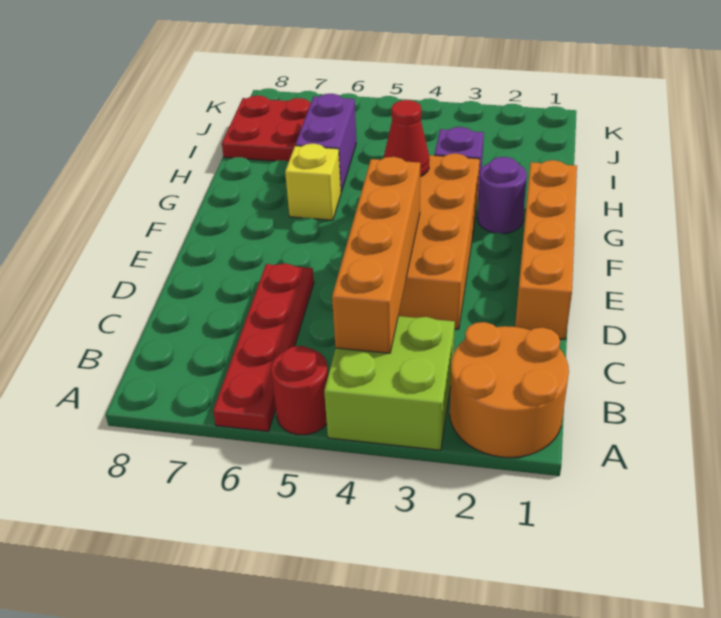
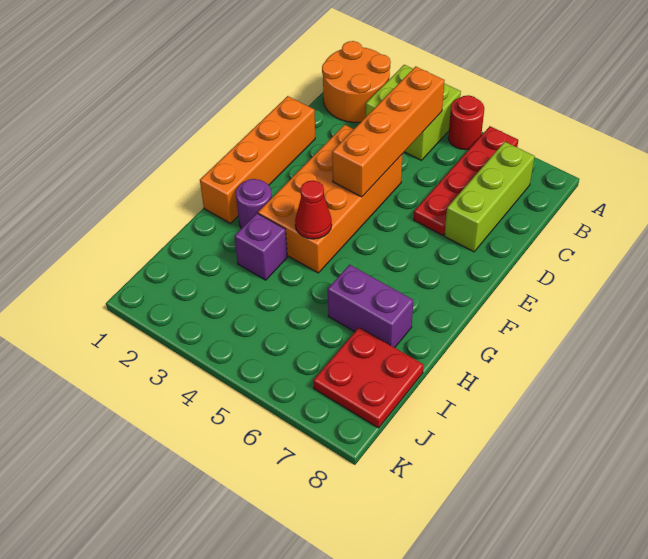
none -> lime 1x3 brick [444,142,535,252]
yellow 1x1 brick [285,143,341,220] -> none
purple 1x2 brick [295,94,356,192] -> purple 1x2 brick turned to [328,265,413,348]

